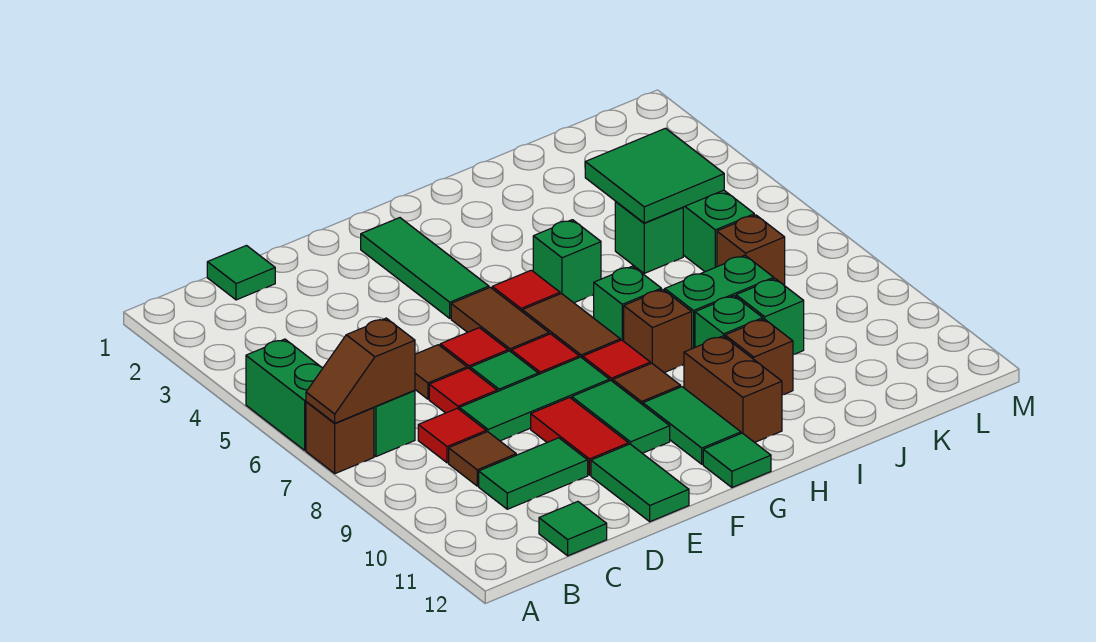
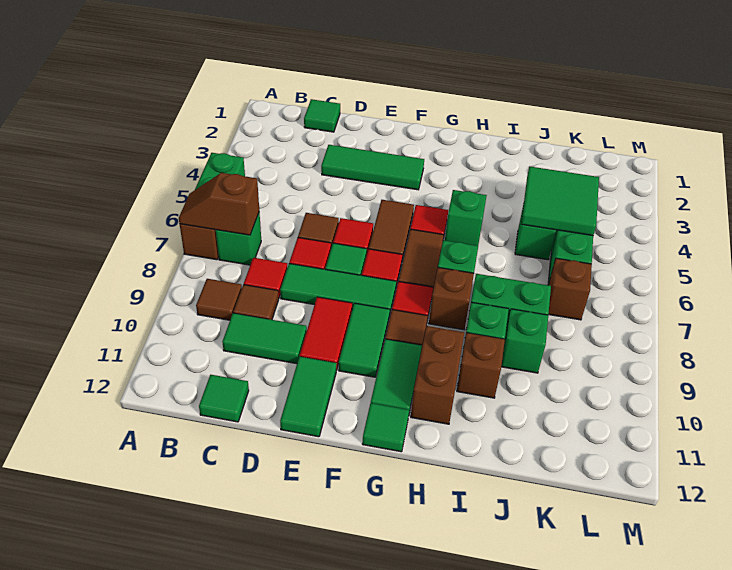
none -> brown 1x1 tile [196,279,242,320]
green 1x3 tile [361,218,489,318] -> green 1x3 tile turned to [321,145,424,190]

